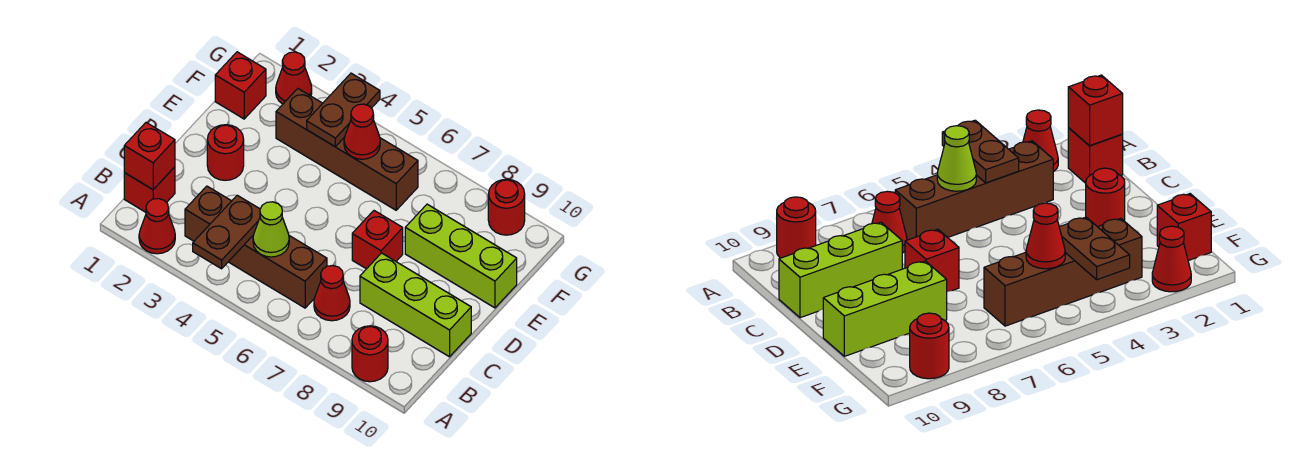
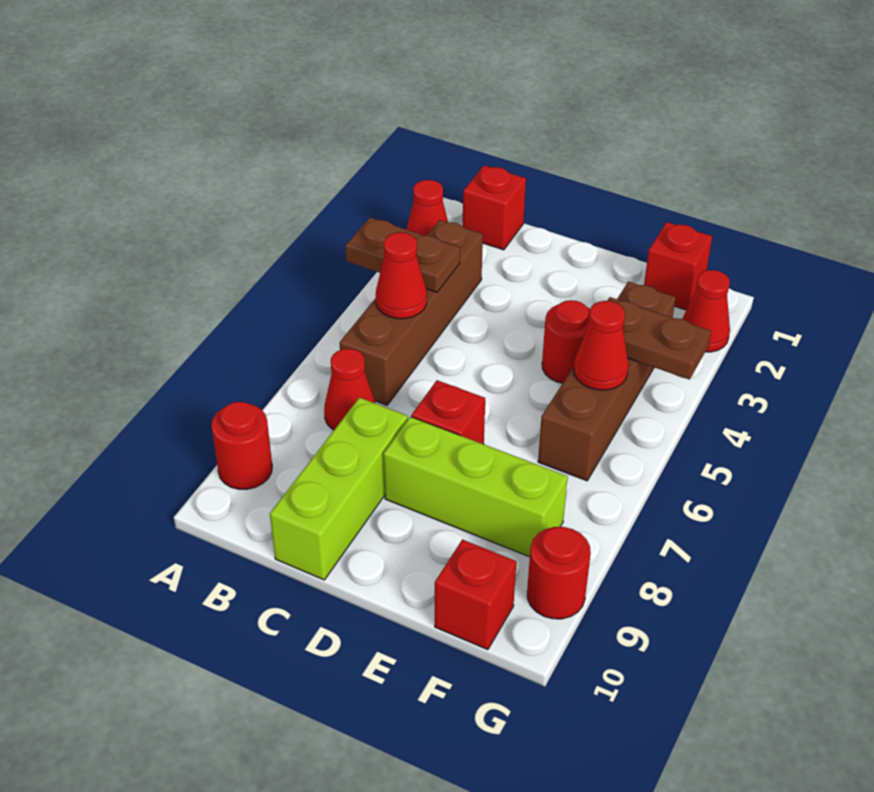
red 1x1 brick [124,123,175,189] -> red 1x1 brick moved to [435,539,516,650]
lime 1x1 cone [253,202,289,257] -> red 1x1 cone [376,232,427,319]
red 1x1 round brick [207,125,244,180] -> red 1x1 round brick moved to [542,300,590,383]
lime 1x3 brick [405,204,517,308] -> lime 1x3 brick turned to [384,417,568,557]

